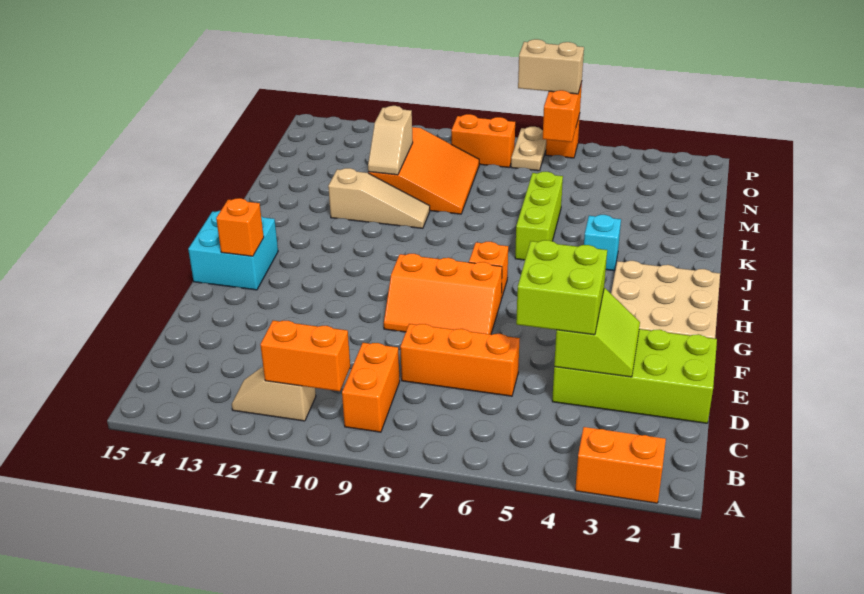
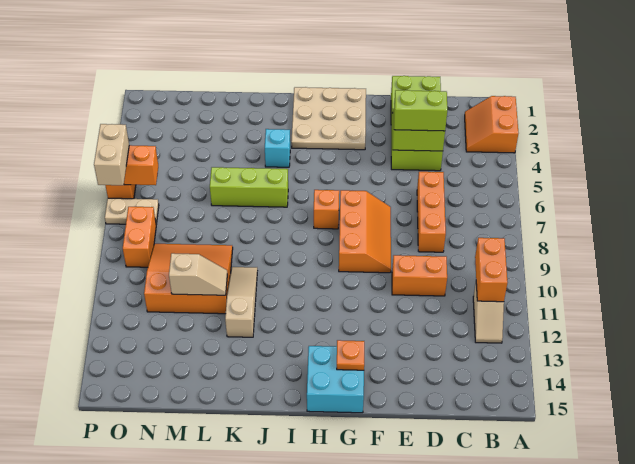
orange 1x2 brick [342,343,400,432] -> orange 1x2 brick moved to [392,255,447,296]
lime 2x2 brick [516,240,607,335] -> lime 1x2 brick [394,90,447,131]
orange 1x1 brick [216,198,264,256] -> orange 1x1 plate [337,340,364,370]

